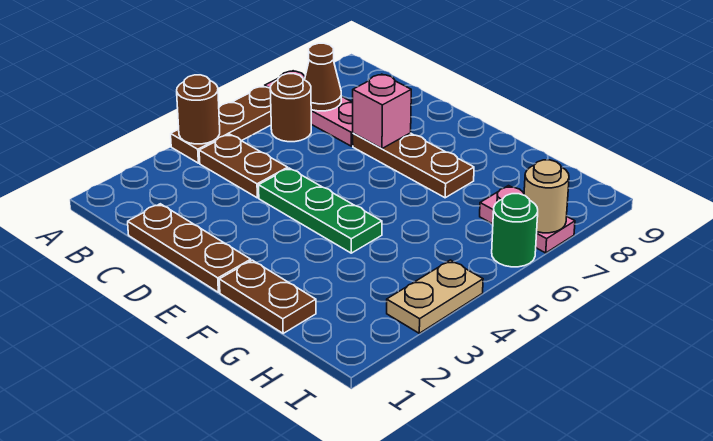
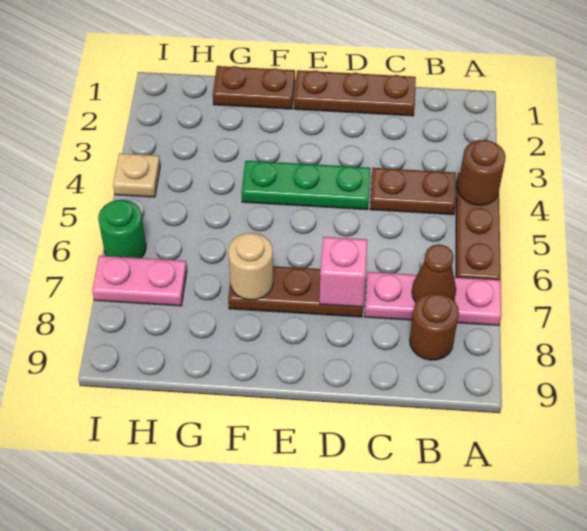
brown 1x1 round brick [270,74,311,142] -> brown 1x1 round brick moved to [410,293,459,360]
tan 1x2 plate [387,260,483,333] -> tan 1x1 plate [113,153,160,197]
tan 1x1 round brick [524,160,569,233] -> tan 1x1 round brick moved to [228,233,273,300]

